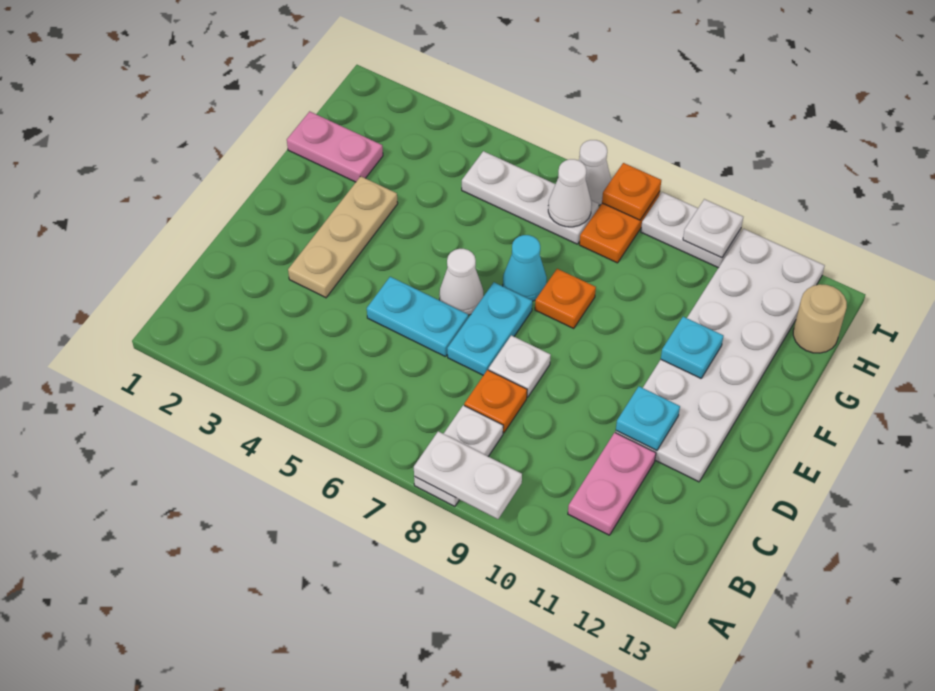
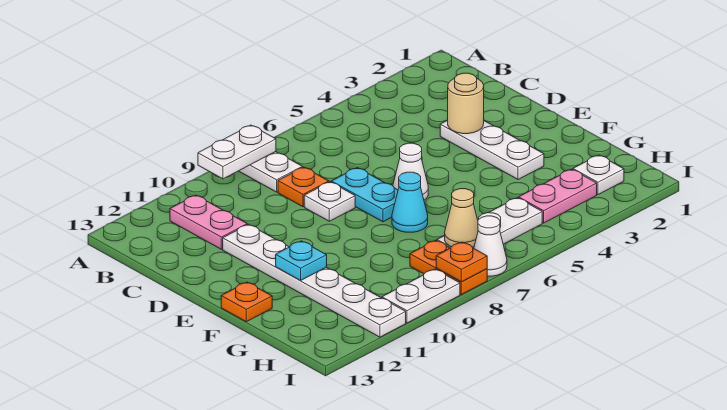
tan 1x3 plate [288,176,398,298] -> white 1x3 plate [440,120,544,180]
cyan 1x2 plate [367,277,468,357] -> none
white 2x6 plate [615,229,825,482] -> white 1x6 plate [223,224,406,337]
cyan 1x1 plate [616,387,680,451] -> none
orange 1x1 plate [535,269,596,328] -> orange 1x1 plate moved to [221,282,272,322]
pink 1x2 plate [287,111,383,182] -> pink 1x2 plate moved to [519,169,597,223]
white 1x1 cone [548,159,592,227] -> tan 1x1 cone [445,189,478,247]
tan 1x1 round brick [793,284,847,353] -> tan 1x1 round brick moved to [448,73,484,134]
white 1x1 plate [683,199,743,258] -> white 1x1 plate moved to [573,155,624,195]

